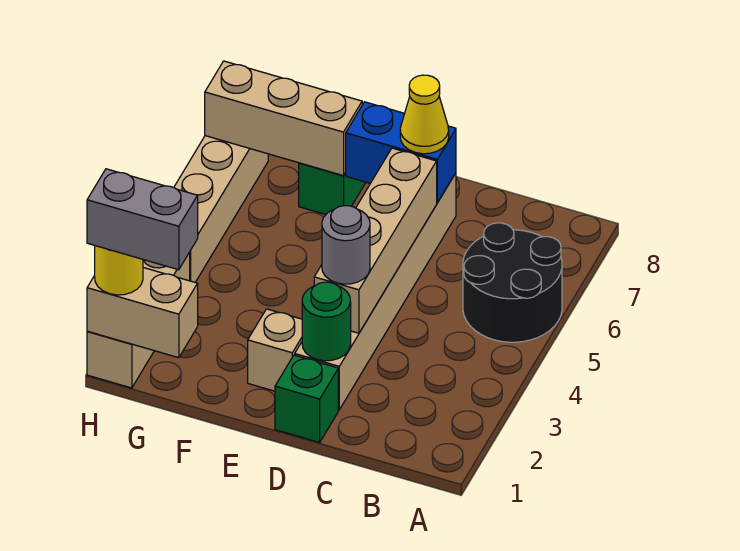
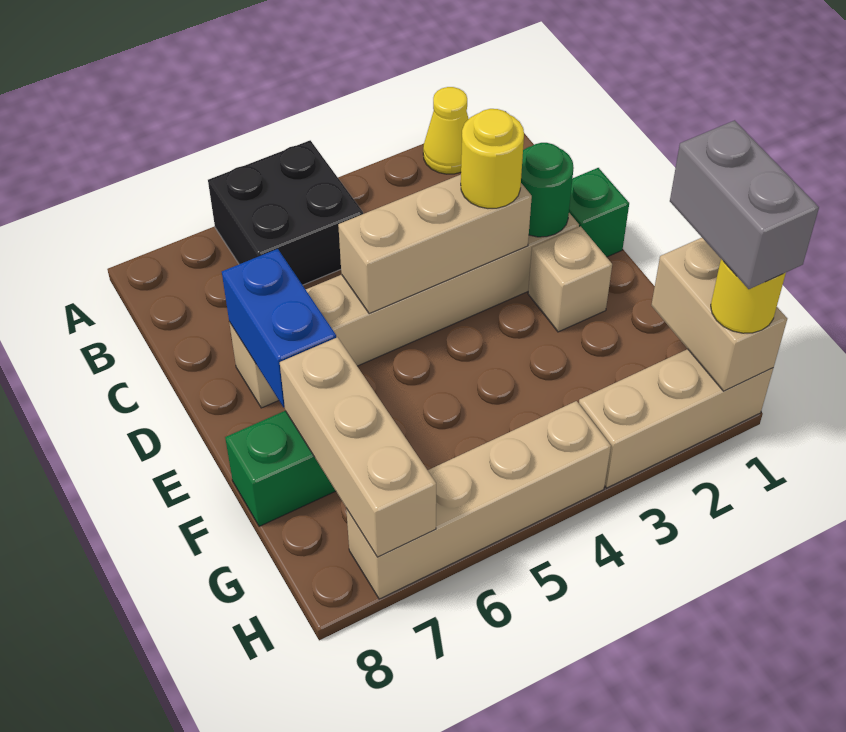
black 2x2 round brick [463,223,562,342] -> black 2x2 brick [208,140,363,285]
tan 1x4 brick [314,148,437,333] -> tan 1x3 brick [338,175,532,314]
grey 1x1 round brick [322,206,370,284] -> yellow 1x1 round brick [461,109,524,208]
yellow 1x1 cone [400,75,449,154] -> yellow 1x1 cone moved to [423,87,468,174]

